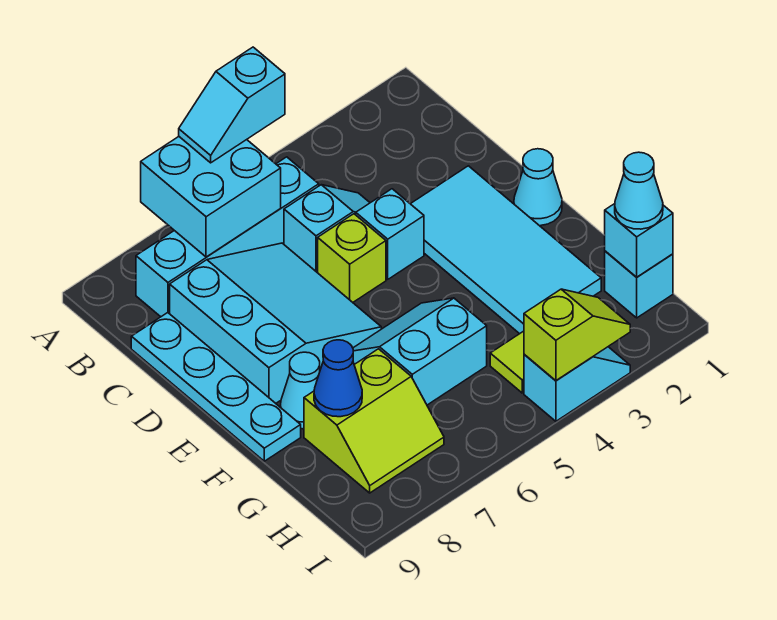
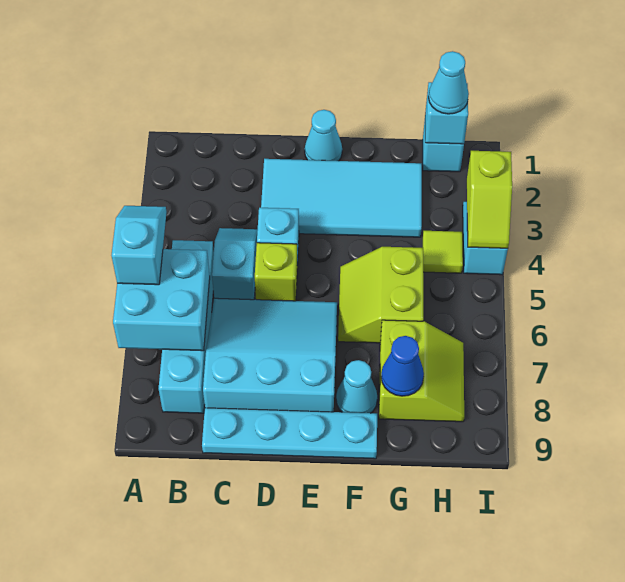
cyan 1x2 slope [179,47,285,163] -> cyan 1x2 slope turned to [111,206,167,285]
cyan 2x2 slope [353,298,487,405] -> lime 2x2 slope [338,247,423,343]
lime 1x2 slope [524,289,630,381] -> lime 1x2 slope turned to [467,151,512,248]

